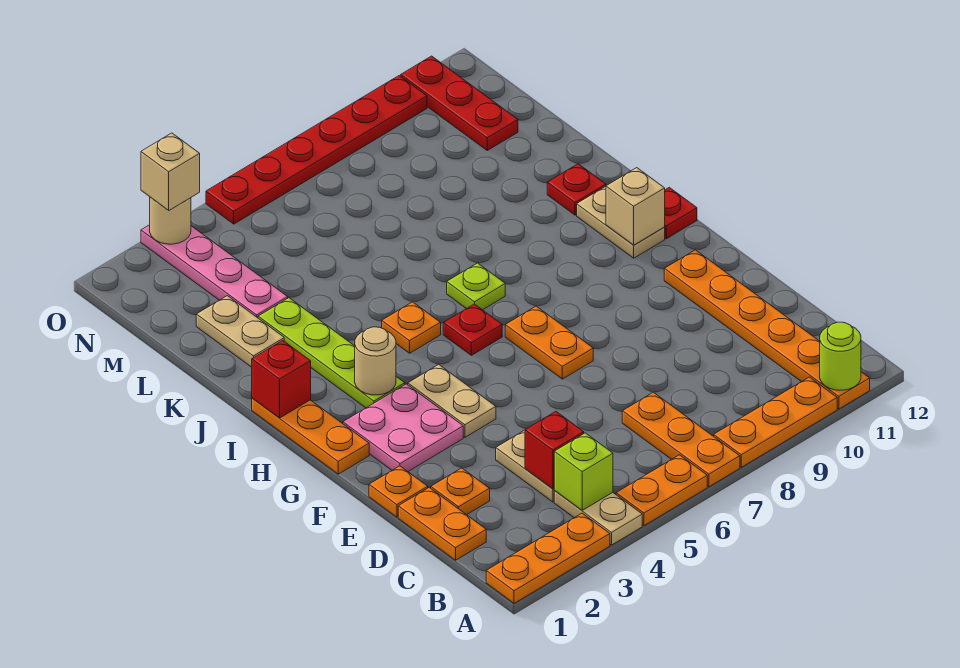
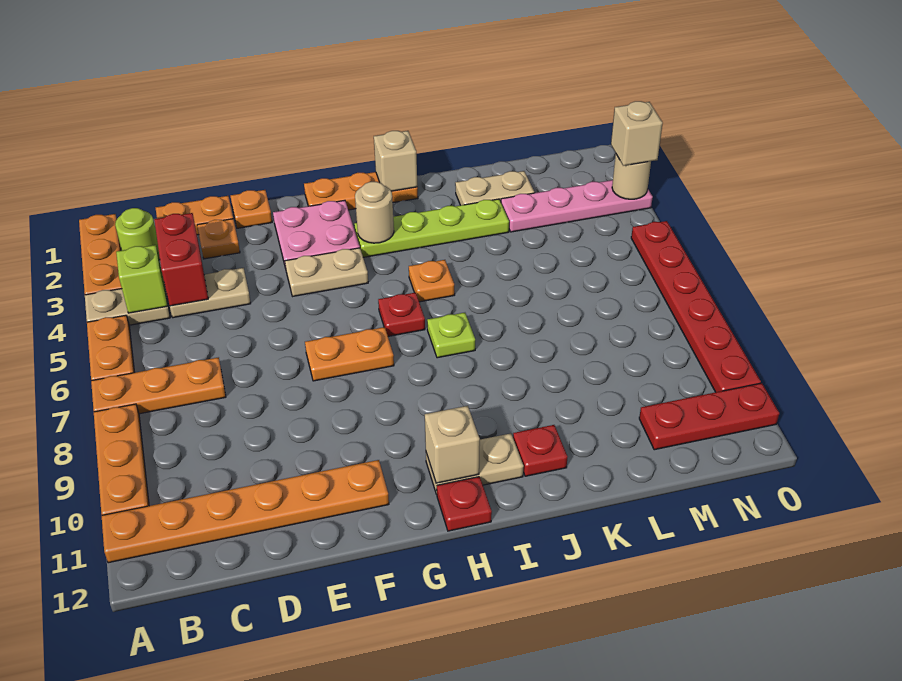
lime 1x1 round brick [820,322,861,390] -> lime 1x1 round brick moved to [115,208,160,260]
red 1x1 brick [525,412,584,489] -> red 1x2 brick [154,213,208,306]
red 1x1 brick [252,340,311,418] -> tan 1x1 brick [374,131,418,191]

